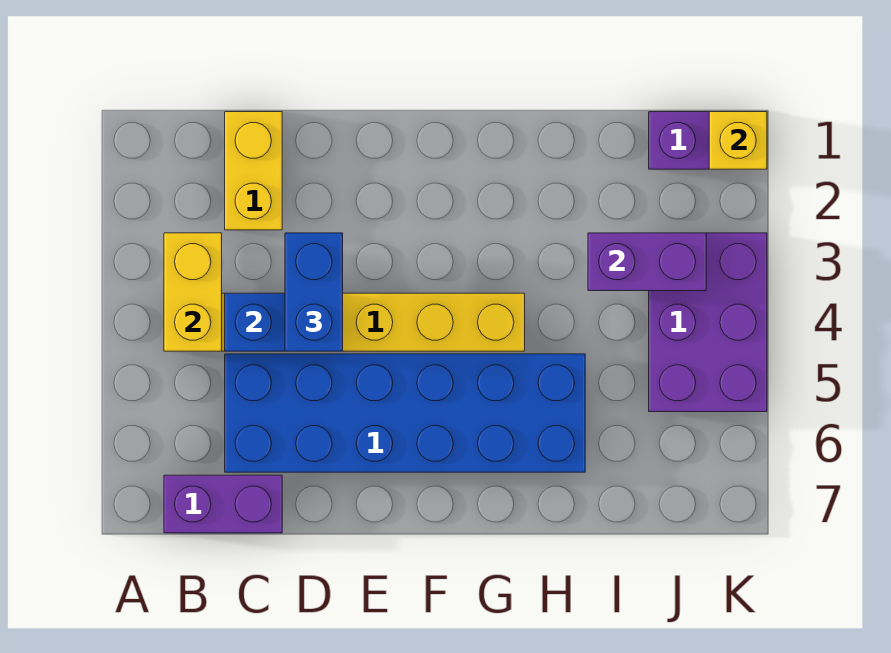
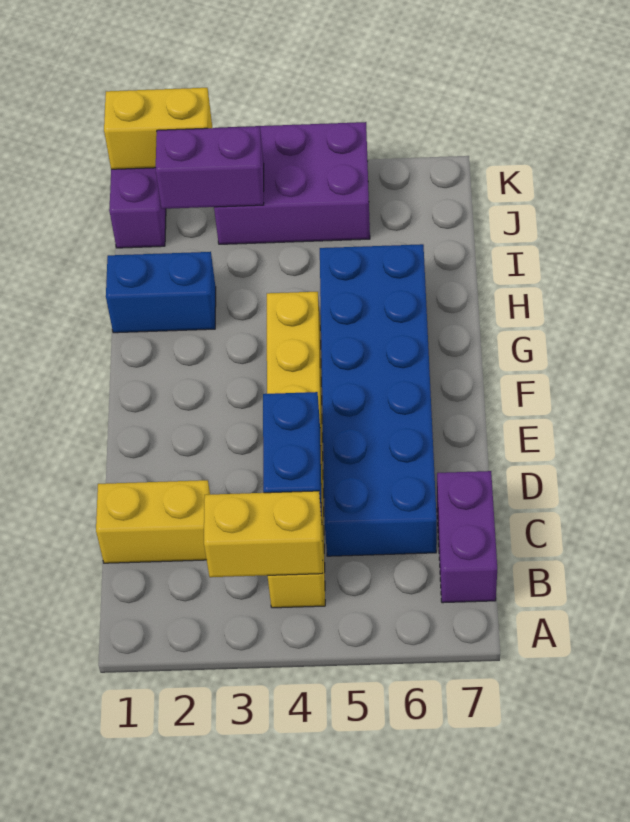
blue 1x2 brick [285,233,343,351] -> blue 1x2 brick moved to [106,252,216,333]
purple 1x2 brick [588,233,706,291] -> purple 1x2 brick turned to [156,126,264,209]
yellow 1x1 brick [709,112,767,169] -> yellow 1x2 brick [104,88,212,169]

